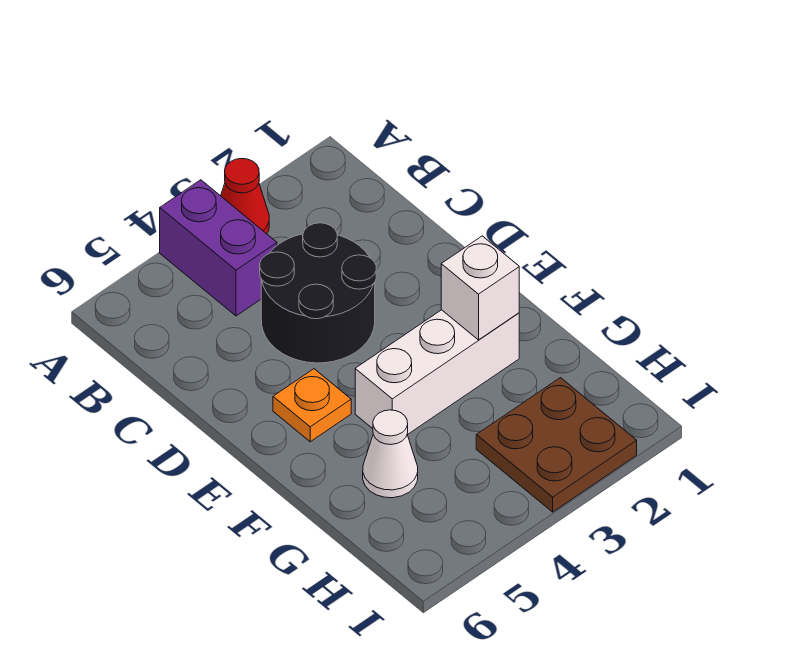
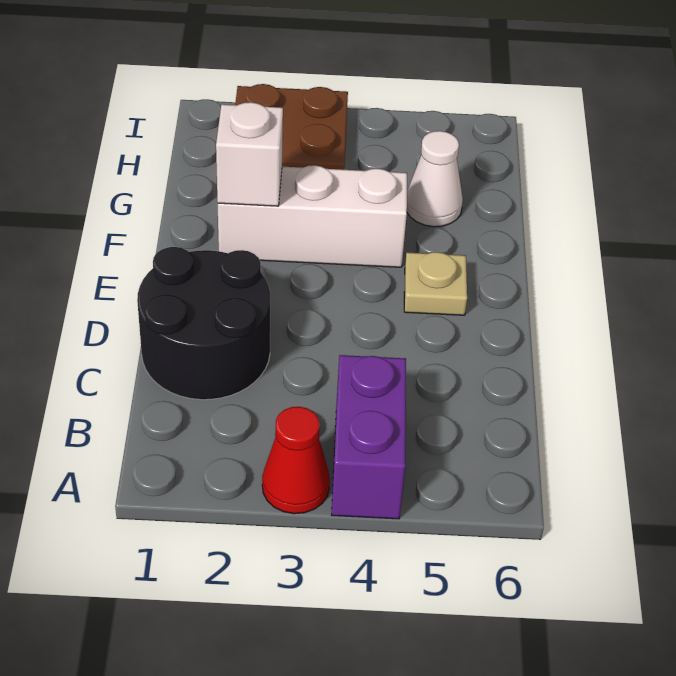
black 2x2 round brick [260,223,376,363] -> black 2x2 round brick moved to [137,247,270,400]
orange 1x1 plate [273,369,351,442] -> tan 1x1 plate [404,252,467,315]

